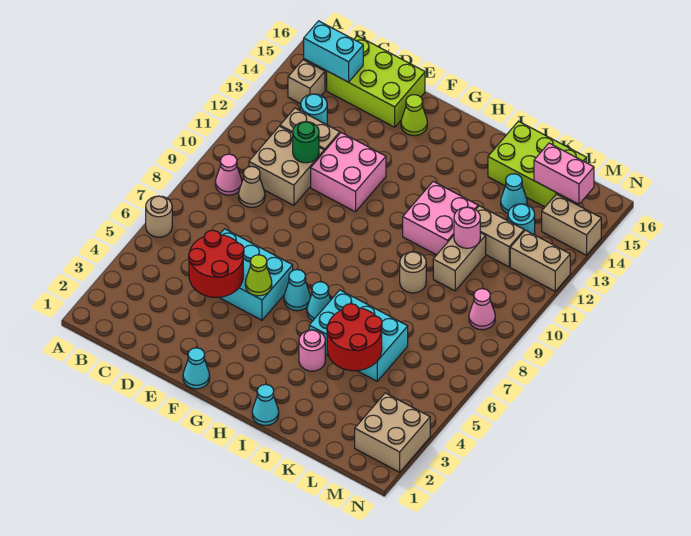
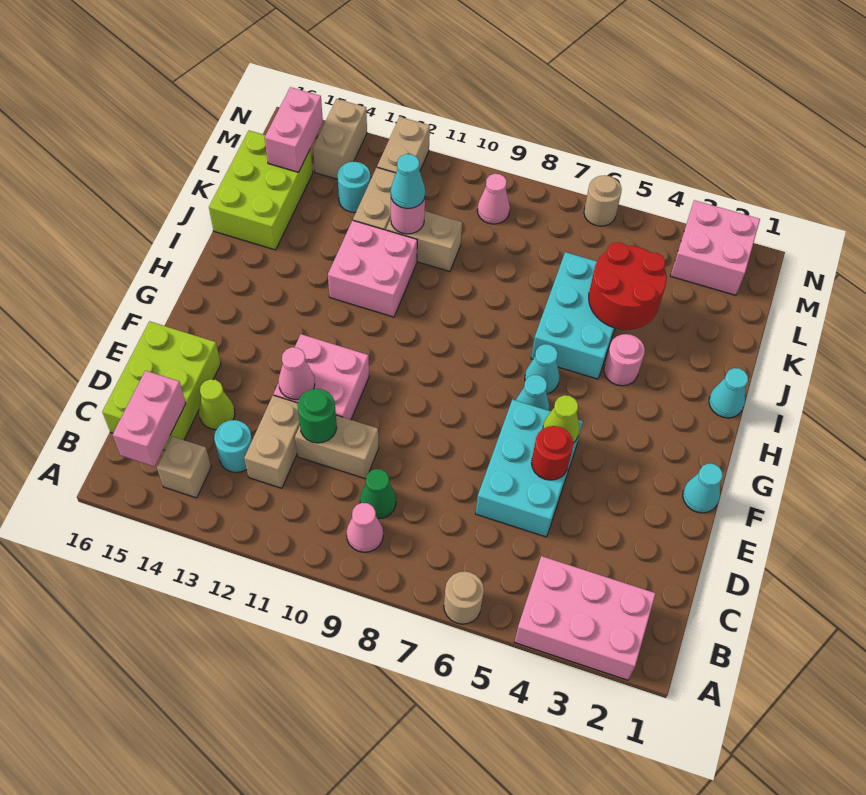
none -> pink 2x3 brick [515,556,656,680]
cyan 1x2 brick [304,21,363,82] -> pink 1x2 brick [113,371,186,467]
tan 1x1 cone [239,166,265,207] -> green 1x1 cone [360,469,396,519]
tan 2x2 brick [249,126,324,205] -> tan 1x2 brick [295,415,379,479]
red 2x2 round brick [189,230,244,297] -> red 1x1 round brick [532,426,573,480]
none -> pink 1x1 cone [278,347,315,400]
lime 1x1 cone [401,95,427,136] -> lime 1x1 cone moved to [199,379,235,430]
tan 1x1 round brick [400,252,426,293] -> tan 1x1 round brick moved to [584,175,622,226]
cyan 1x1 cone [501,174,527,213] -> cyan 1x1 cone moved to [391,154,425,209]
tan 2x2 brick [355,393,430,472] -> pink 2x2 brick [671,200,760,295]

